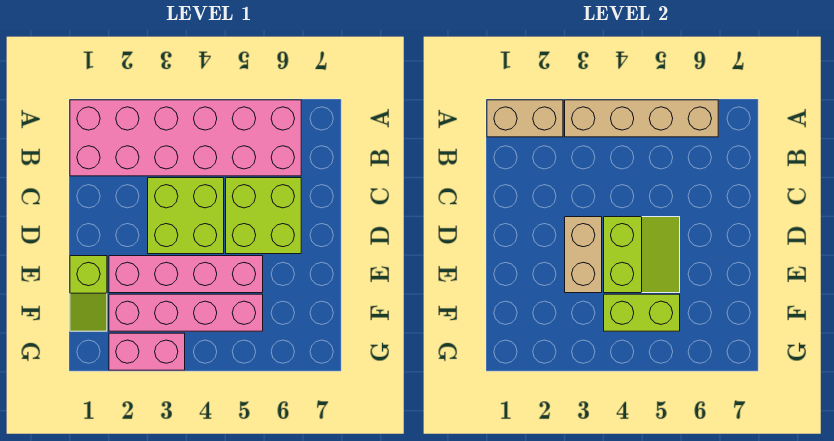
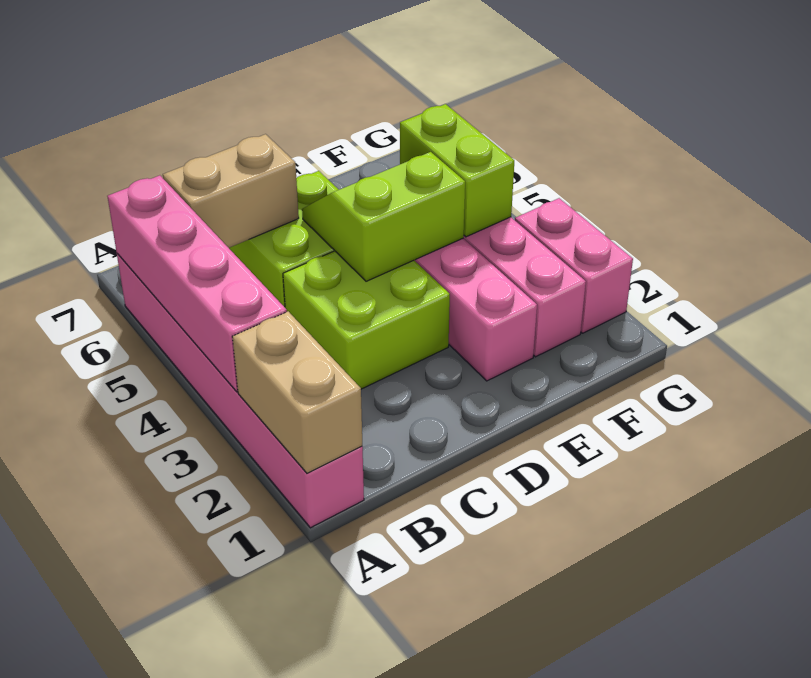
pink 2x6 brick [70,100,301,176] -> pink 1x6 brick [117,254,364,528]
tan 1x4 brick [565,100,718,137] -> pink 1x4 brick [107,175,287,392]
tan 1x2 brick [565,217,602,293] -> tan 1x2 brick moved to [163,134,299,248]
lime 1x2 slope [70,256,107,331] -> none

